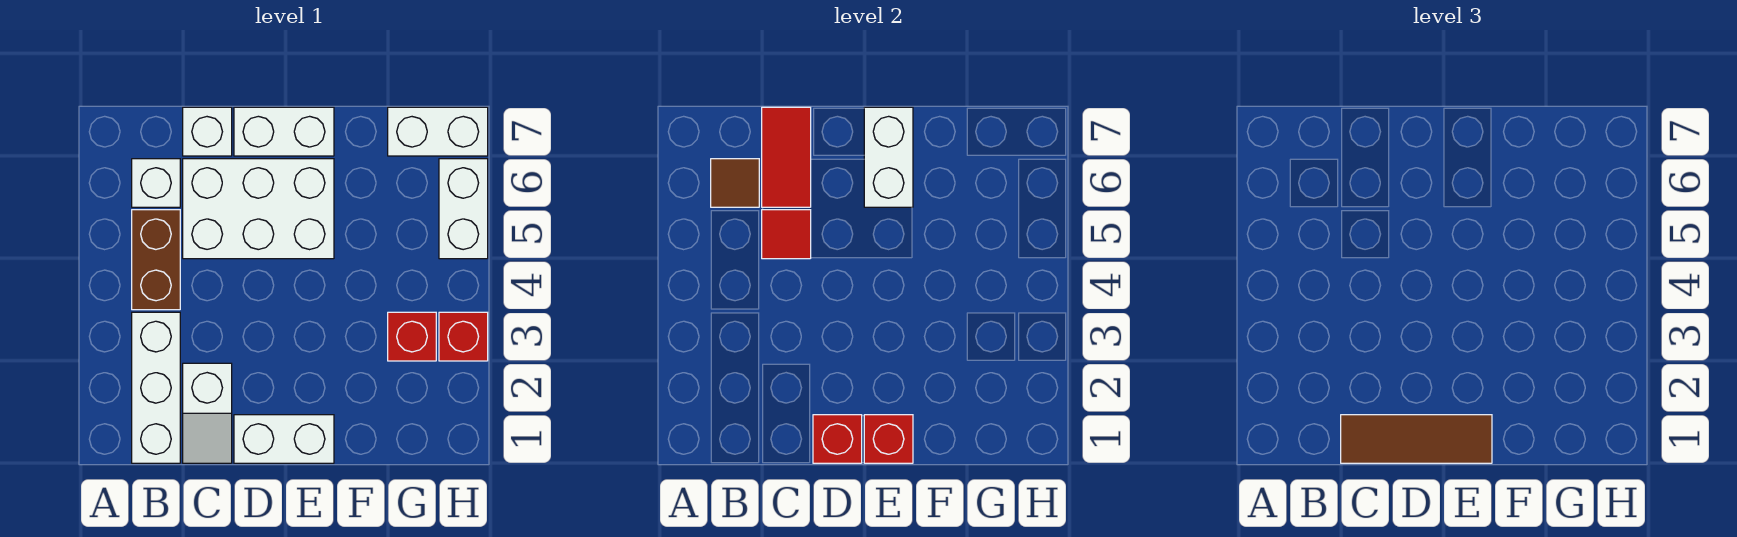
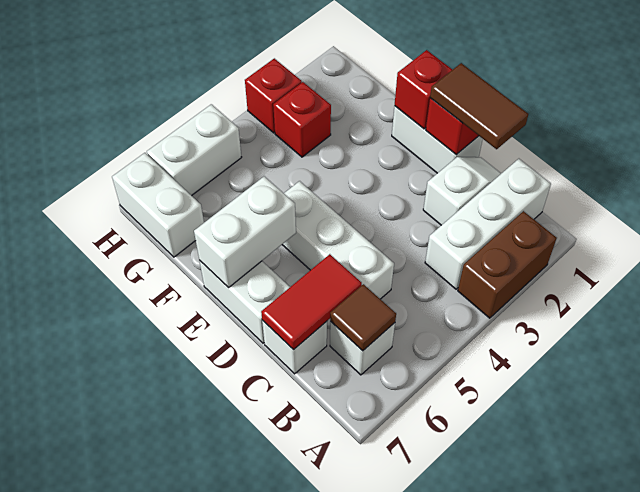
brown 1x2 brick [132,210,180,310] -> brown 1x2 brick moved to [458,211,557,318]
brown 1x3 tile [1341,415,1492,463] -> brown 1x2 tile [430,63,528,149]
white 2x3 brick [183,159,334,259] -> white 1x3 brick [282,181,394,299]
red 1x1 tile [762,210,811,259] -> none

